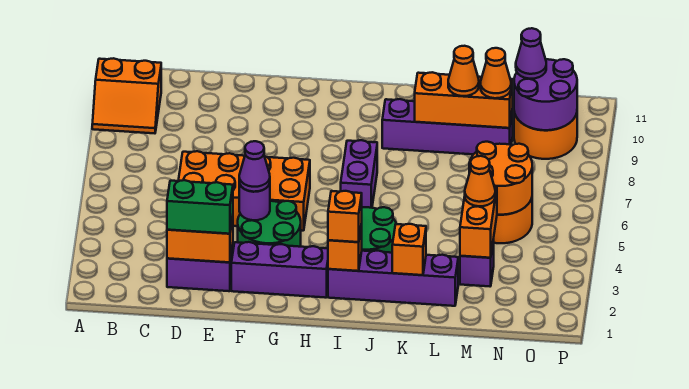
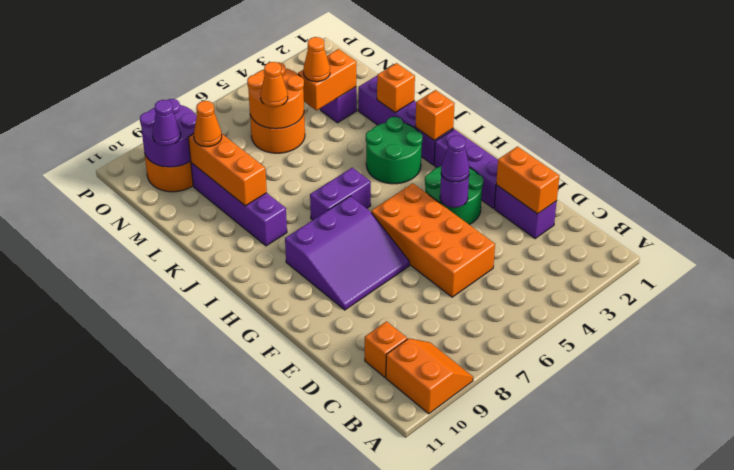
green 1x2 brick [167,180,233,234] -> none
none -> purple 3x3 slope [285,196,410,310]
orange 1x1 brick [328,191,362,242] -> orange 1x1 brick moved to [365,321,407,377]
orange 1x1 cone [448,46,479,96] -> orange 1x1 cone moved to [261,62,288,107]

